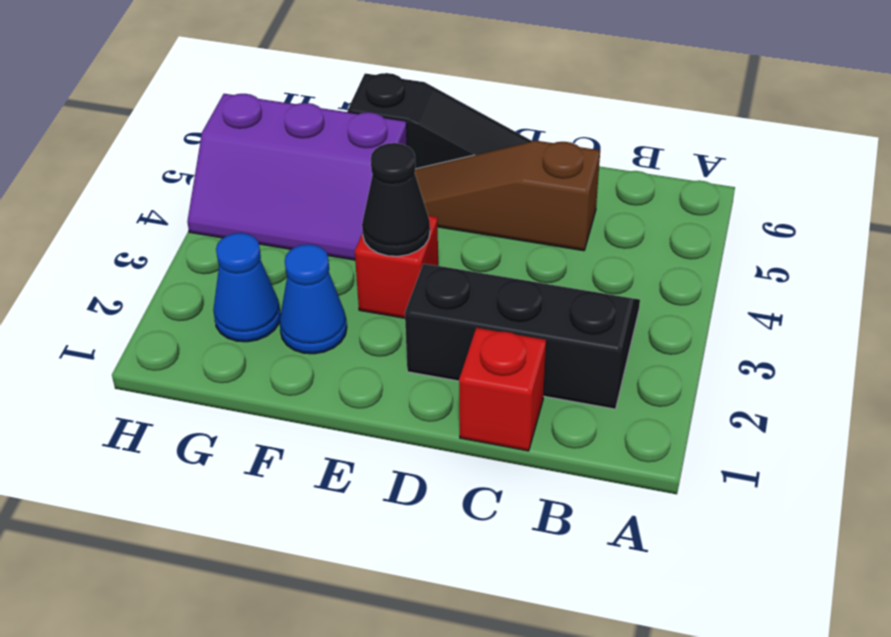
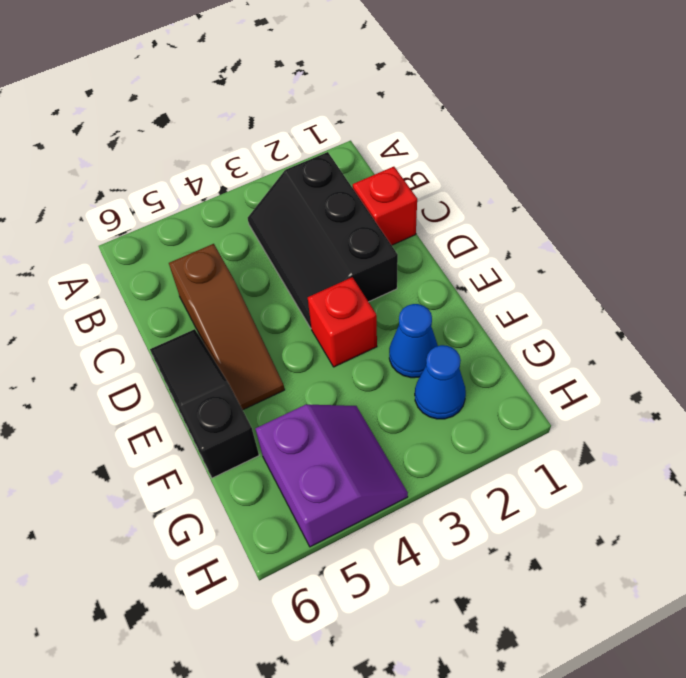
black 1x1 cone [362,143,430,256] -> none
purple 2x3 slope [187,94,407,260] -> purple 2x2 slope [256,405,408,547]

